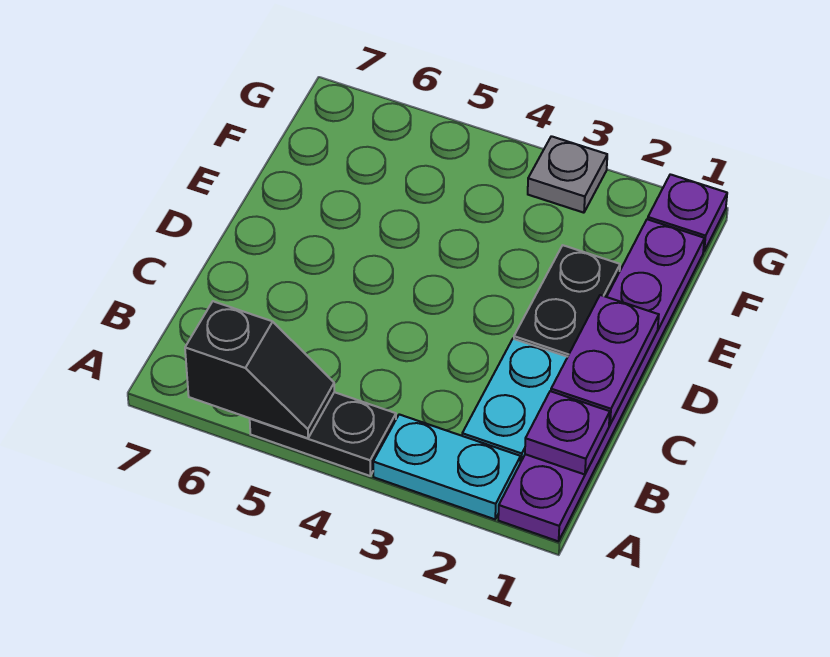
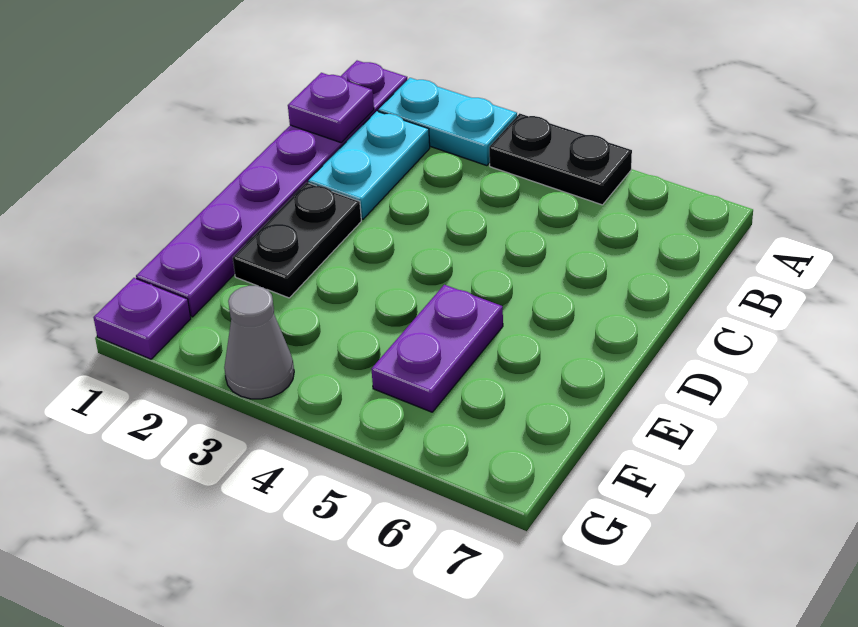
black 1x2 slope [185,301,334,438] -> none
purple 1x2 plate [551,295,659,425] -> purple 1x2 plate moved to [371,285,503,412]
grey 1x1 plate [528,136,607,213] -> grey 1x1 cone [224,286,294,399]

